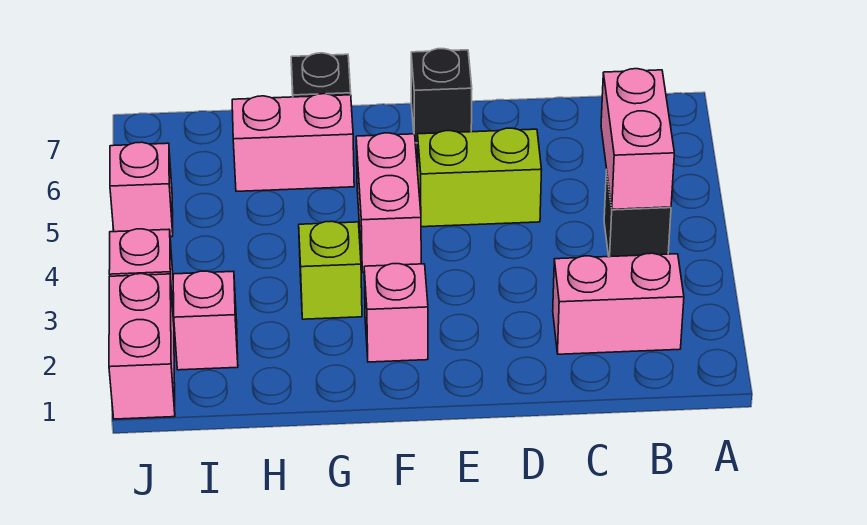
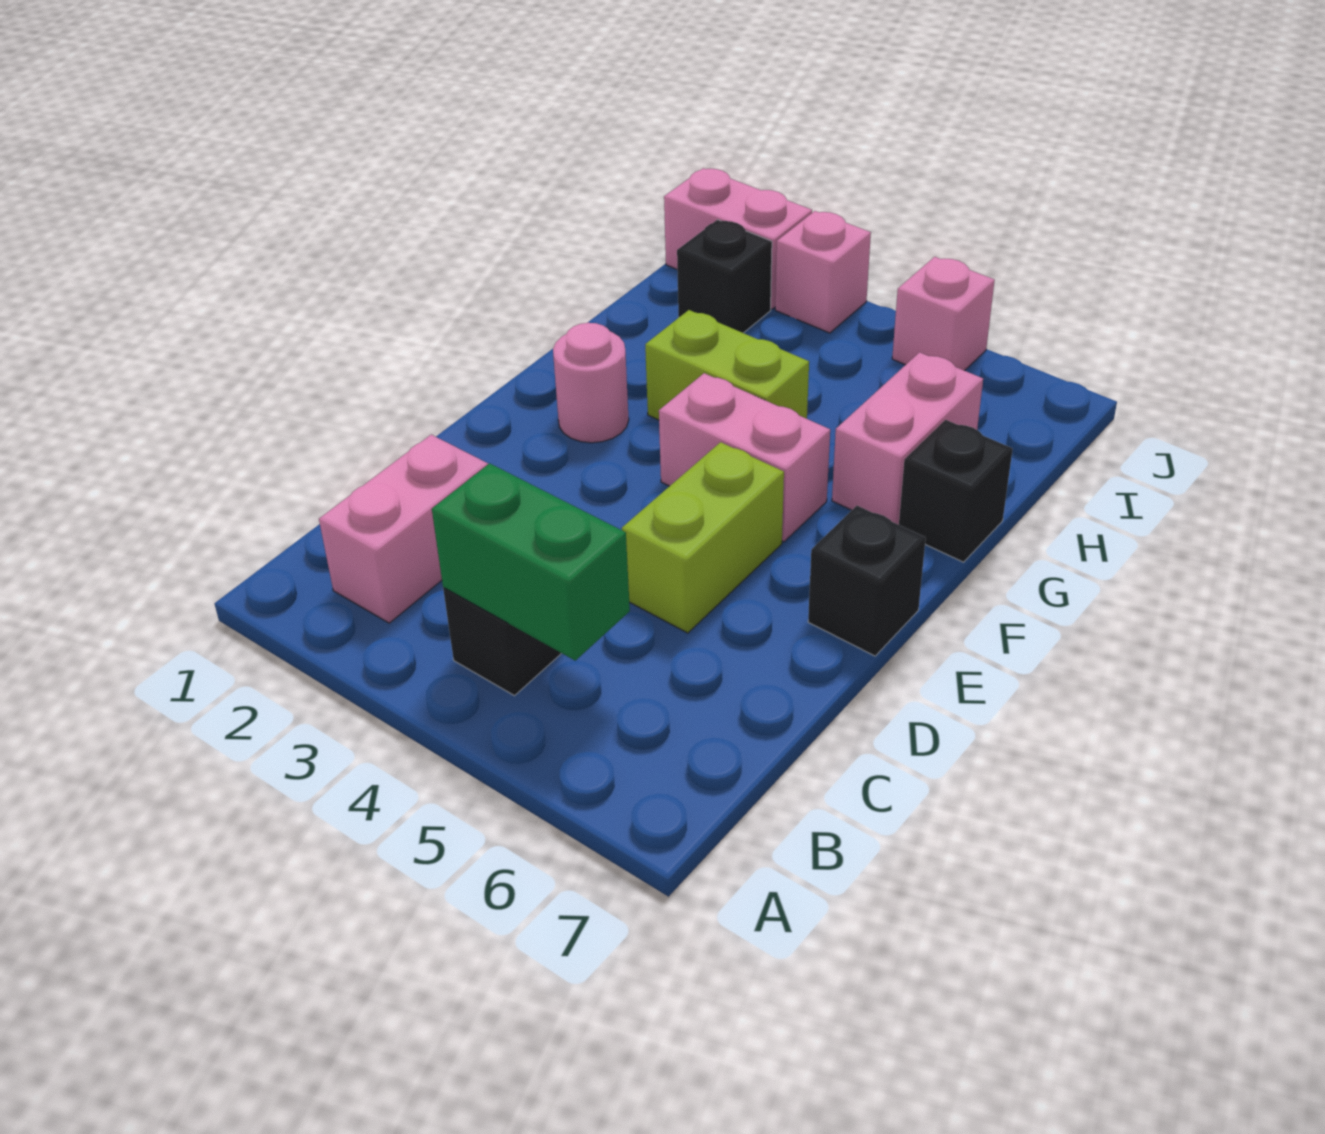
pink 1x2 brick [601,69,674,209] -> green 1x2 brick [432,463,630,661]
pink 1x1 brick [364,264,428,362] -> pink 1x1 round brick [553,323,629,443]
lime 1x1 brick [299,221,362,319] -> lime 1x2 brick [645,310,809,420]
pink 1x1 brick [173,271,238,370] -> black 1x1 brick [677,220,772,333]

